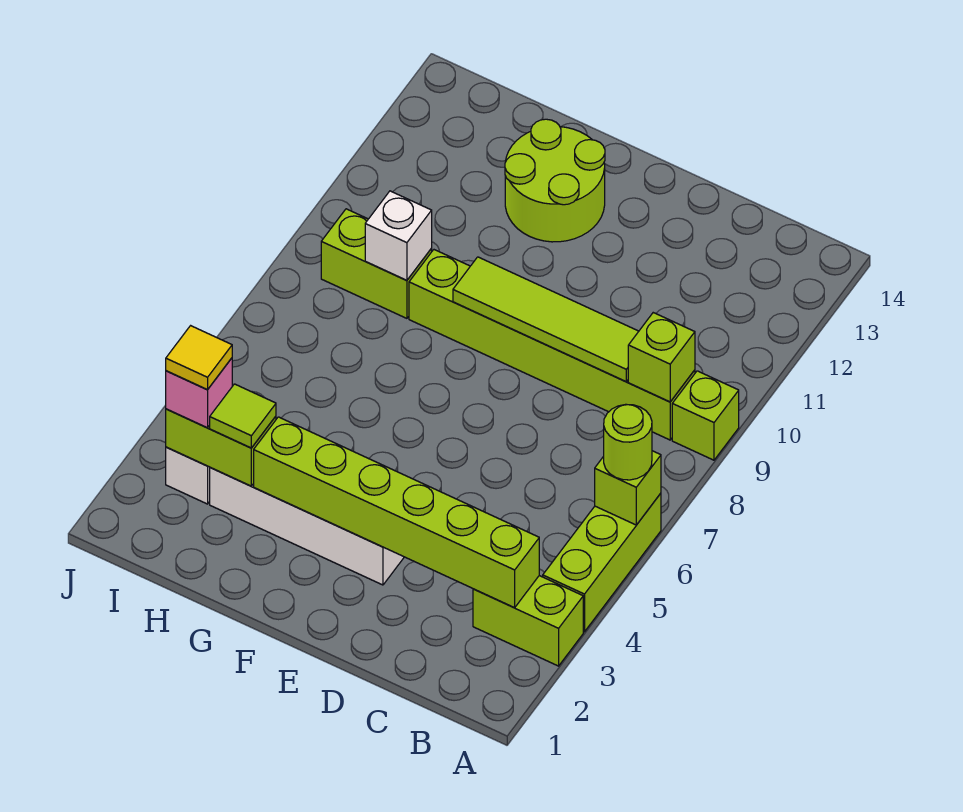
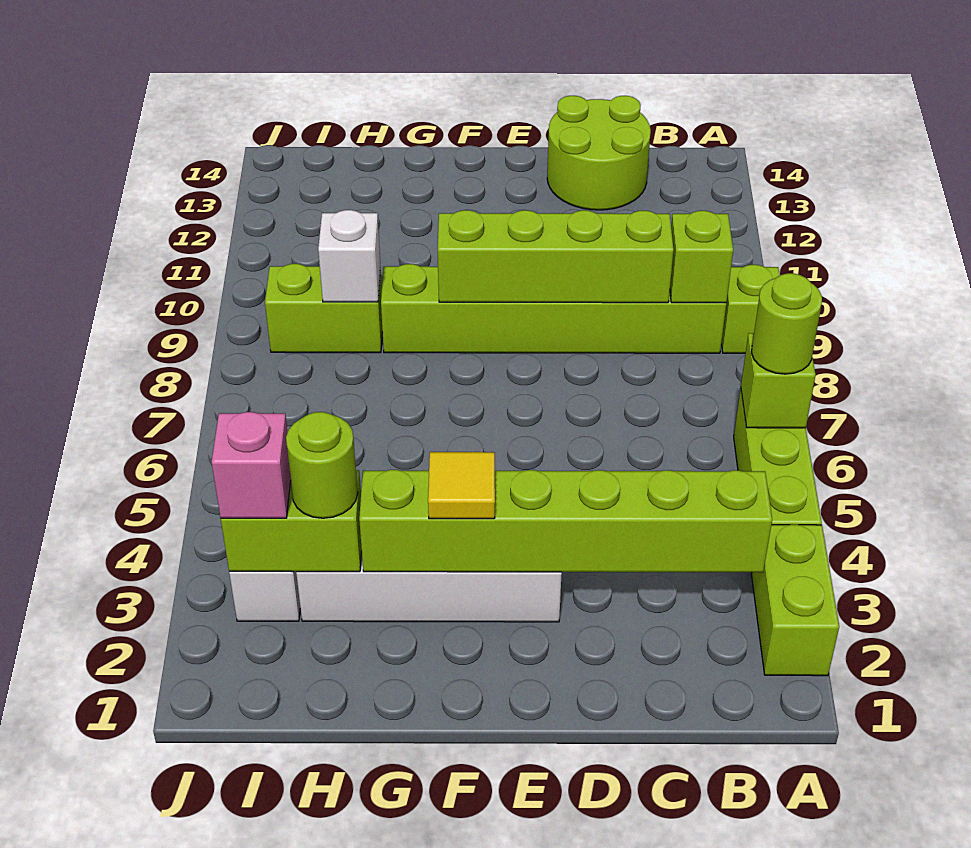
lime 1x2 brick [473,576,583,666] -> lime 1x2 brick turned to [751,525,839,676]
lime 1x4 tile [453,257,639,382] -> lime 1x4 brick [438,210,674,303]
lime 2x2 round brick [505,119,605,242] -> lime 2x2 round brick moved to [547,96,651,210]
lime 1x1 tile [210,384,276,448] -> lime 1x1 round brick [286,412,358,518]
yellow 1x1 tile [166,326,232,390] -> yellow 1x1 tile moved to [428,452,495,519]

